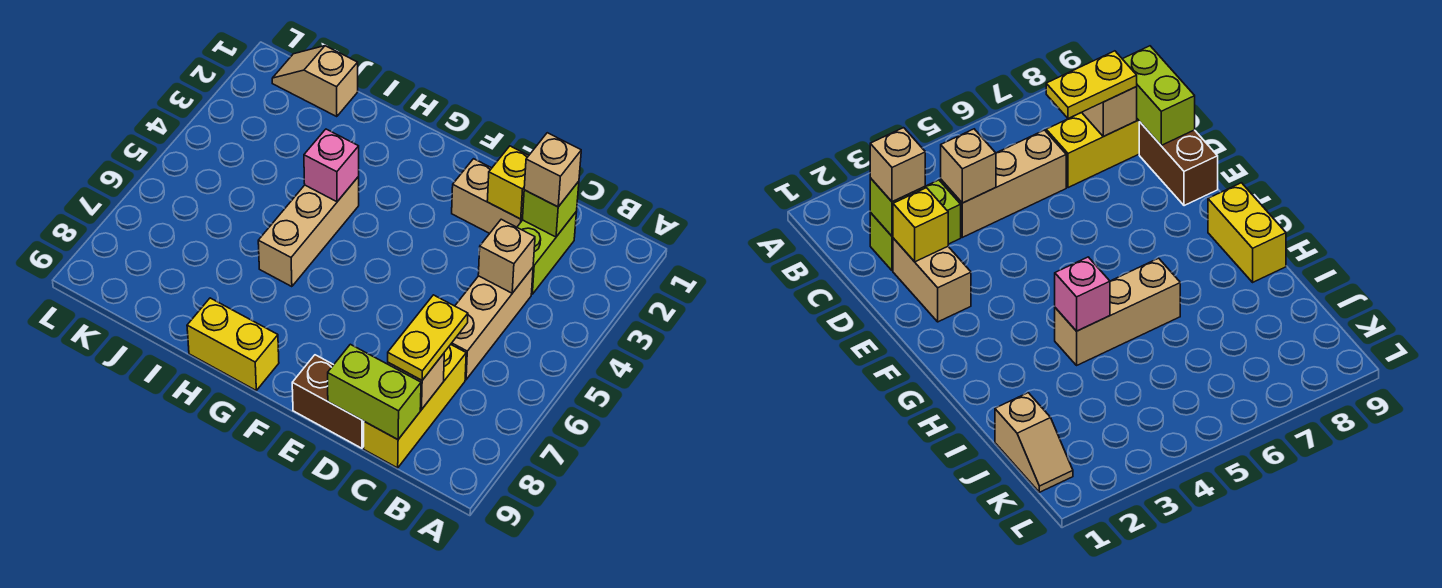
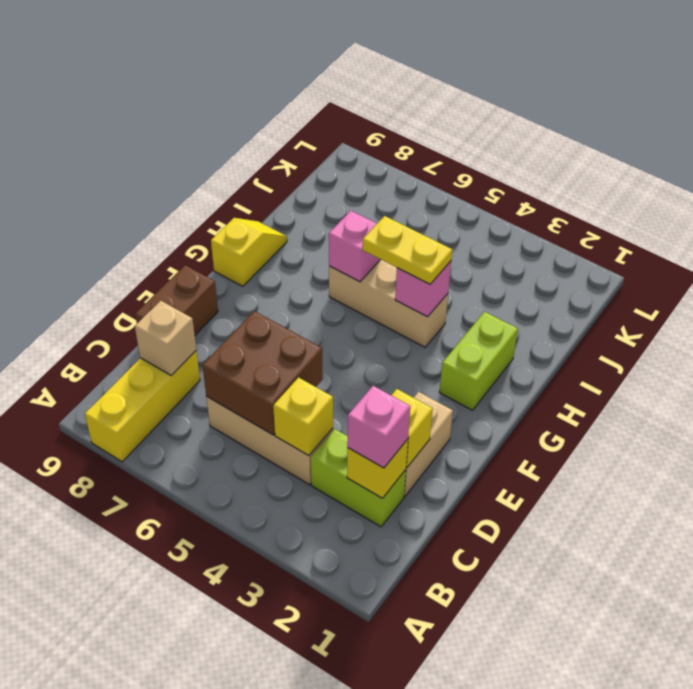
lime 1x1 brick [522,181,579,237] -> yellow 1x1 brick [347,439,408,498]
tan 1x1 brick [524,133,581,207] -> pink 1x1 brick [347,386,410,468]
tan 1x1 brick [478,219,535,293] -> yellow 1x1 brick [273,378,333,456]
none -> brown 2x2 brick [202,311,323,435]
yellow 1x3 brick [364,345,466,468] -> yellow 1x3 brick turned to [85,351,200,462]
yellow 1x2 plate [388,295,468,380] -> yellow 1x2 plate moved to [362,216,452,284]
lime 1x2 brick [328,344,421,440] -> lime 1x2 brick moved to [439,312,518,410]
yellow 1x2 brick [187,298,279,390] -> yellow 1x2 slope [211,218,287,286]
none -> pink 1x1 brick [329,211,381,282]
tan 1x2 slope [272,46,358,117] -> none

